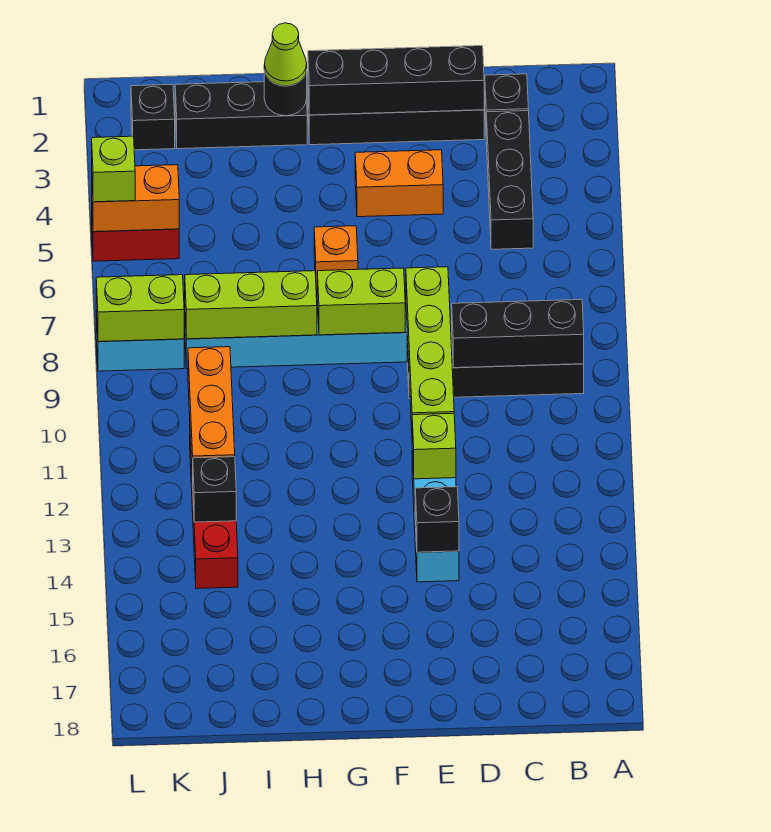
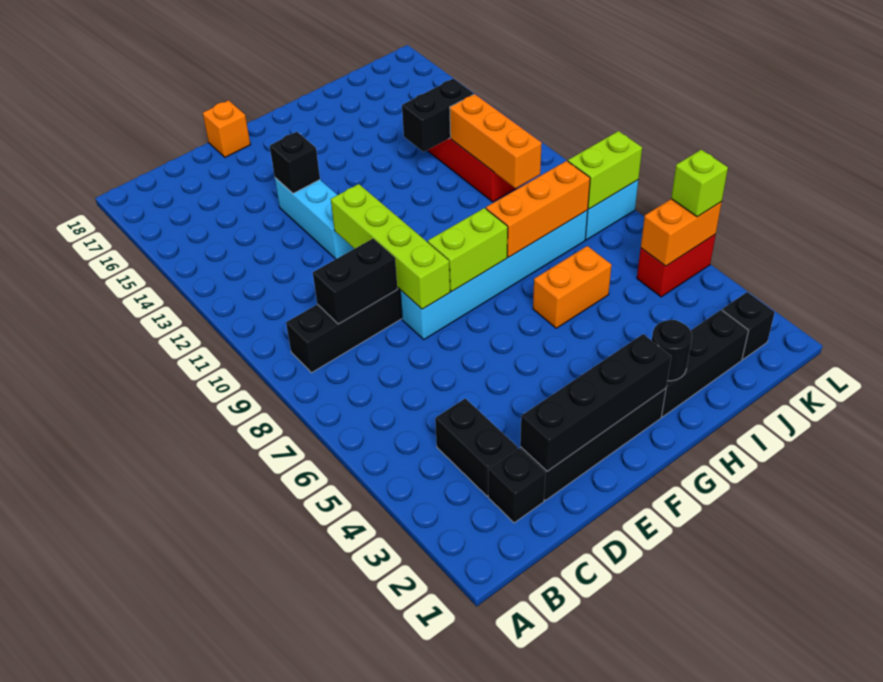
black 1x3 brick [452,300,584,368] -> black 1x2 brick [313,239,397,324]
black 1x3 brick [486,111,533,249] -> black 1x2 brick [435,398,517,496]
orange 1x2 brick [355,150,443,217] -> orange 1x2 brick moved to [533,246,612,328]
lime 1x1 brick [412,413,456,479] -> none
orange 1x1 brick [314,226,358,291] -> orange 1x1 brick moved to [203,100,250,157]
lime 1x1 cone [264,23,307,86] -> none
lime 1x3 brick [185,271,317,339] -> orange 1x3 brick [486,161,590,257]
black 1x1 brick [193,457,236,522] -> black 1x2 brick [402,79,474,152]

